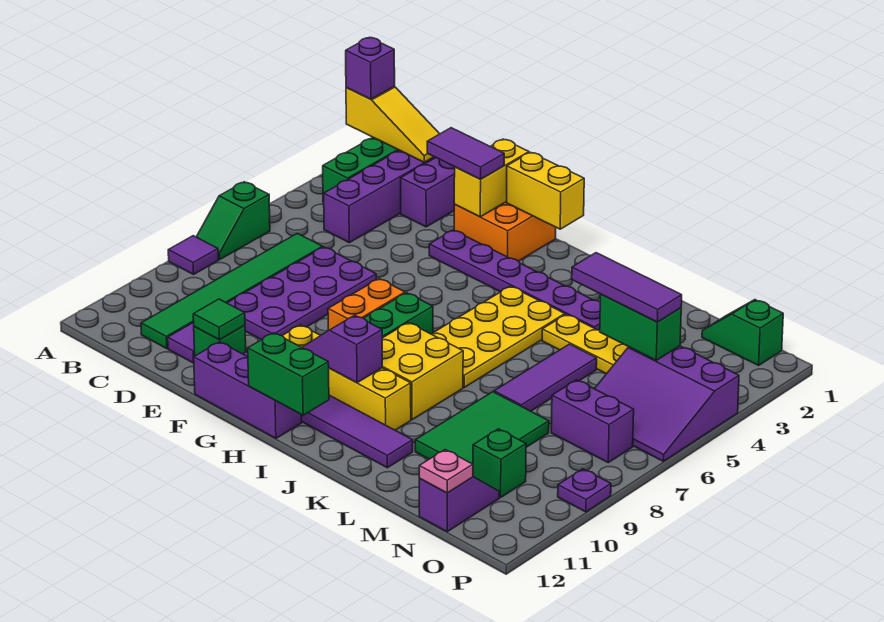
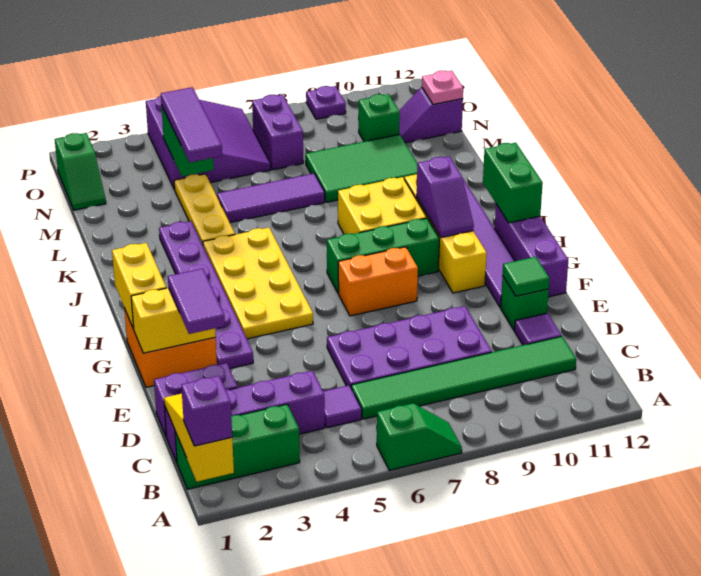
purple 1x1 tile [168,236,218,274] -> purple 1x1 tile moved to [323,385,362,428]
yellow 2x4 plate [432,286,565,387] -> yellow 2x4 plate turned to [203,228,313,339]

